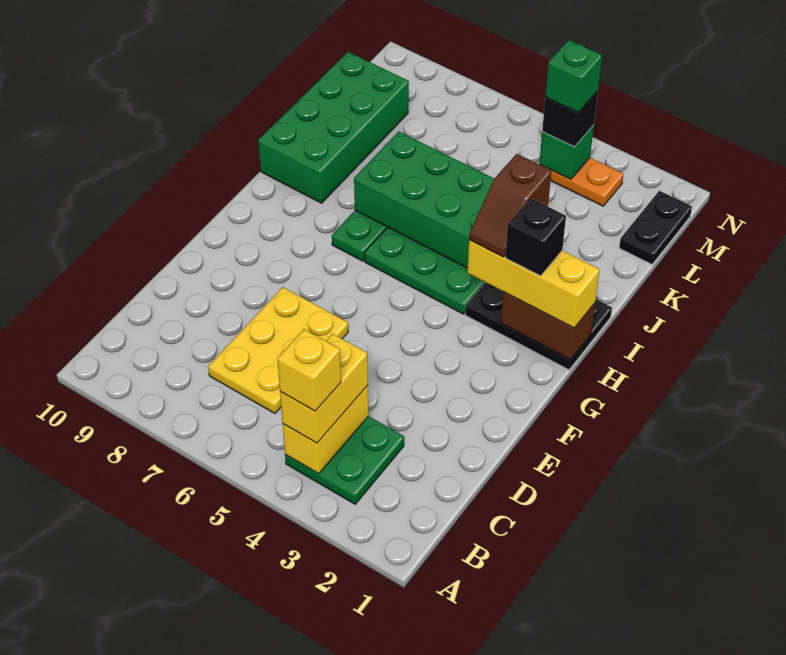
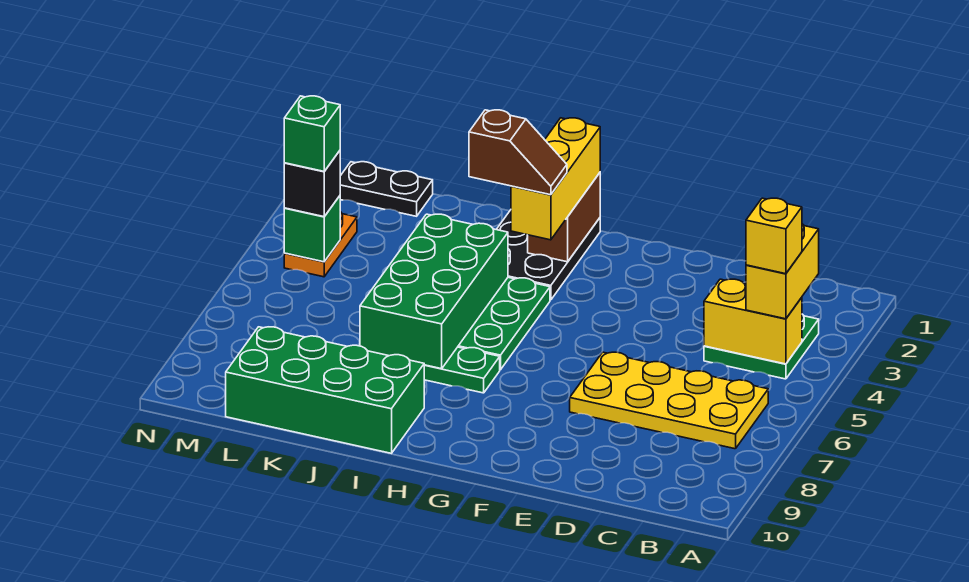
yellow 1x2 brick [280,334,368,443] -> yellow 1x2 brick turned to [746,224,819,319]
yellow 2x3 plate [208,287,348,413] -> yellow 2x4 plate [570,352,768,449]
black 1x1 brick [506,198,566,276] -> none

